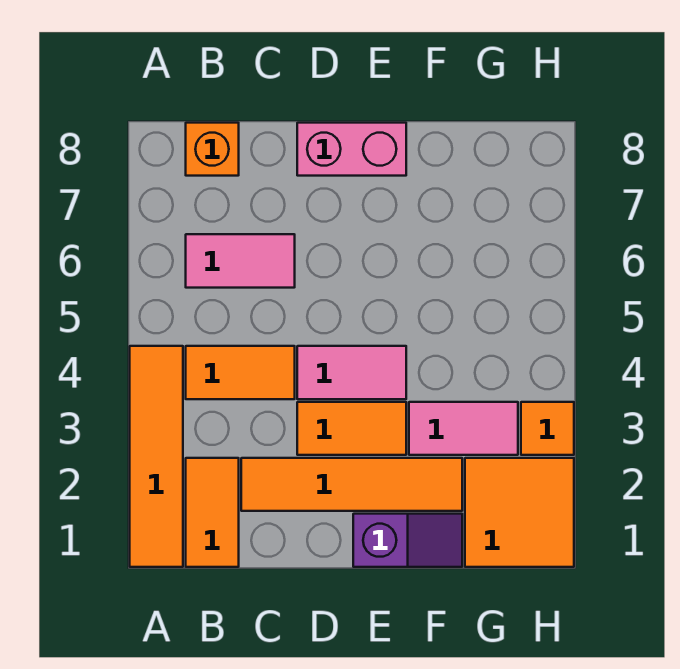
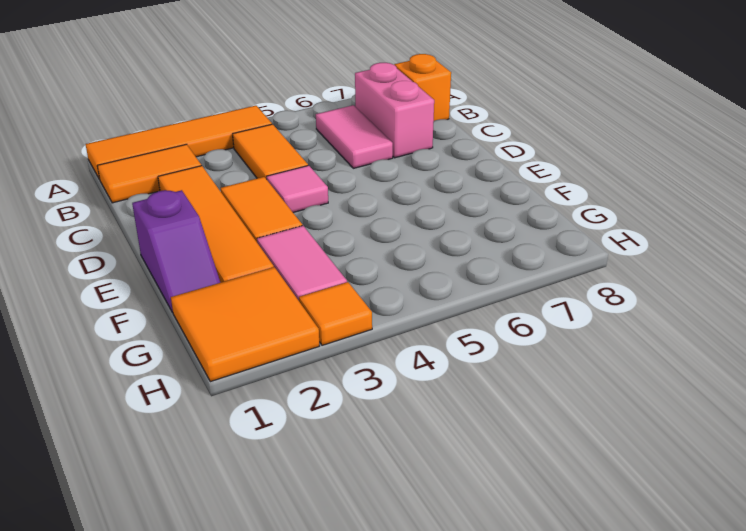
pink 1x2 tile [297,346,406,399] -> pink 1x1 tile [267,165,328,213]
pink 1x2 brick [297,123,406,176] -> pink 1x2 brick moved to [355,63,434,158]

